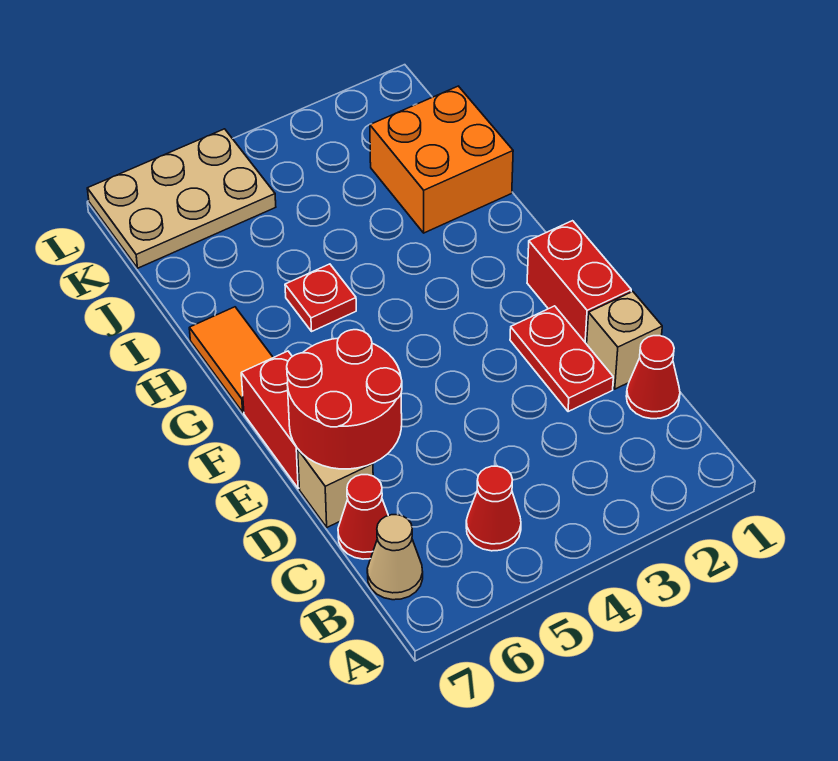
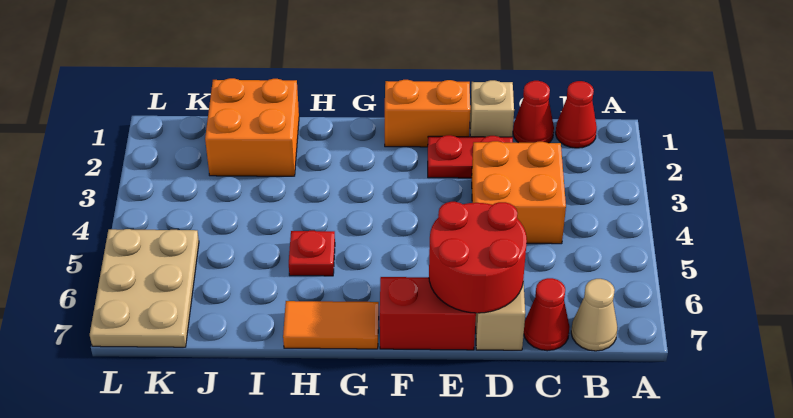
red 1x1 cone [466,466,521,551] -> red 1x1 cone moved to [556,81,597,148]
none -> orange 2x2 brick [472,141,566,244]
red 1x2 brick [527,221,631,344] -> orange 1x2 brick [385,80,470,147]

